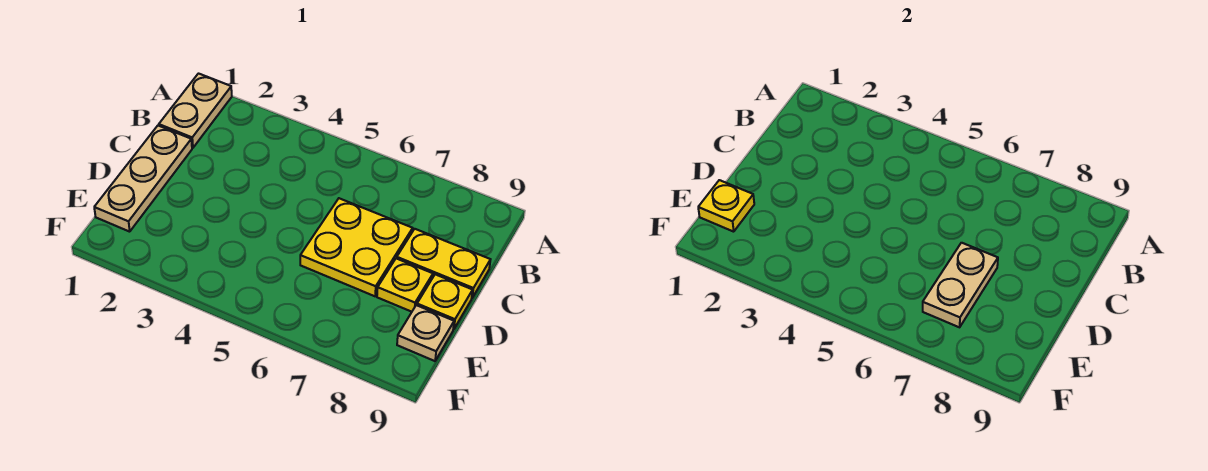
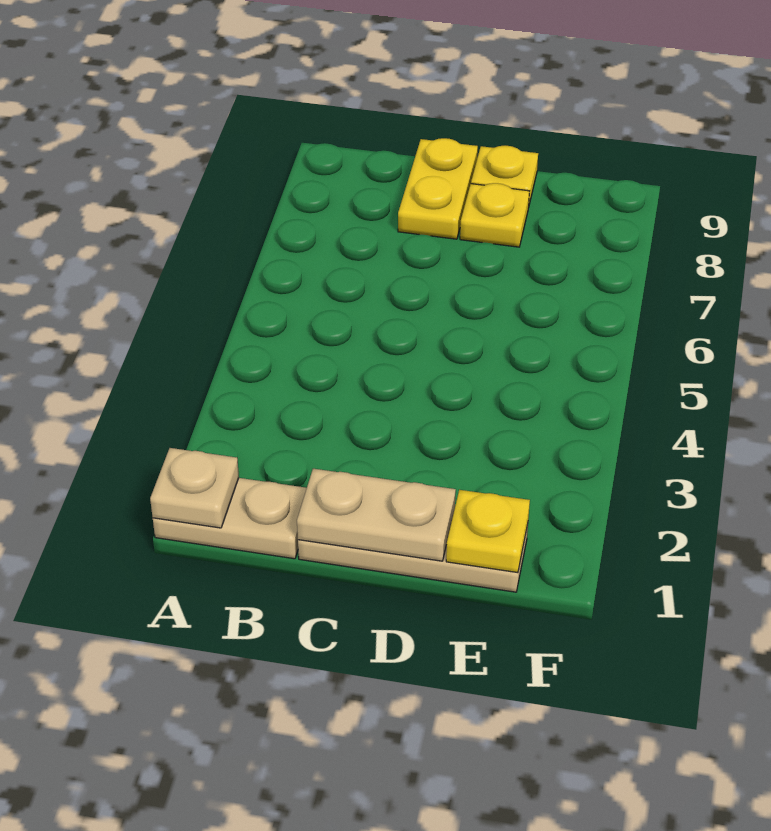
yellow 2x2 plate [300,198,413,296] -> none
tan 1x2 plate [923,243,998,327] -> tan 1x2 plate moved to [297,469,456,561]
tan 1x1 plate [397,305,454,361] -> tan 1x1 plate moved to [150,448,239,528]

